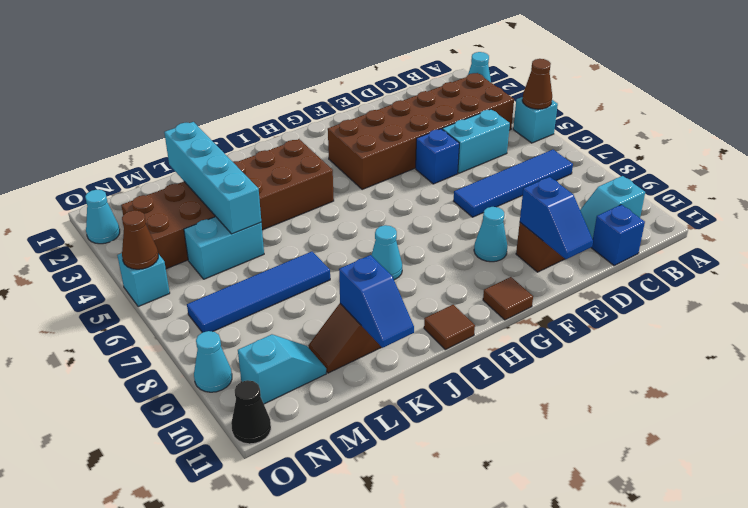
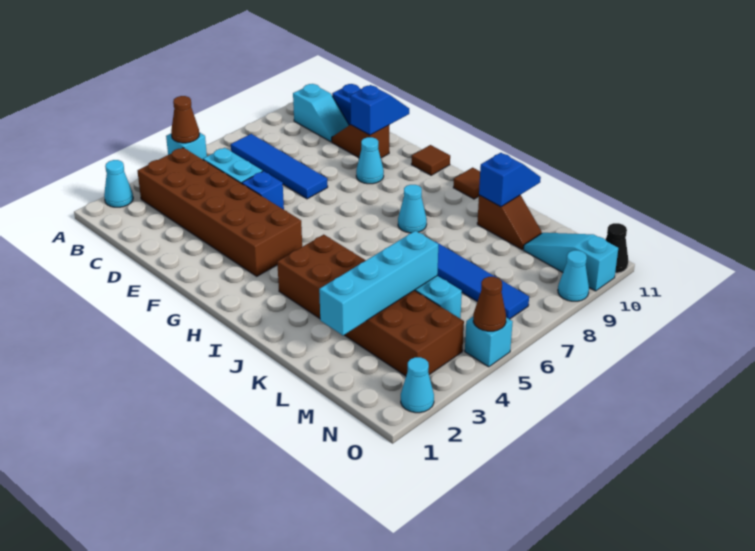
cyan 1x2 slope [238,334,326,404] -> cyan 1x3 slope [524,233,618,291]

